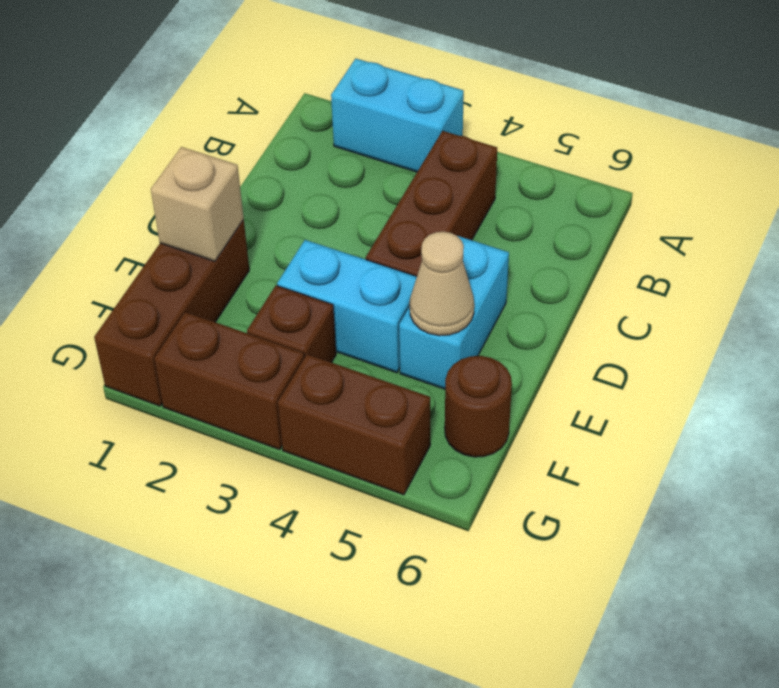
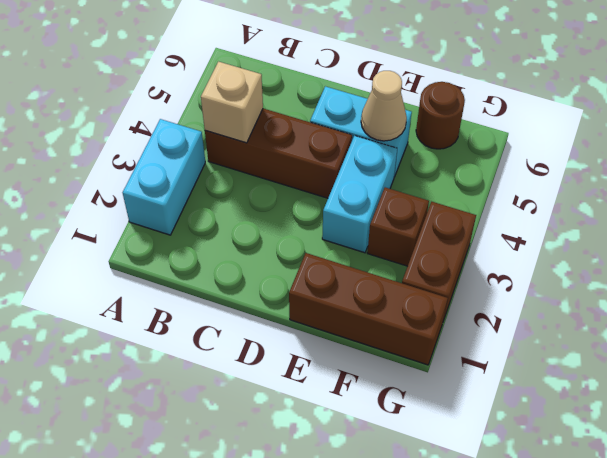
tan 1x1 brick [151,147,244,261] -> tan 1x1 brick moved to [201,62,263,143]
brown 1x2 brick [278,354,430,495] -> none

